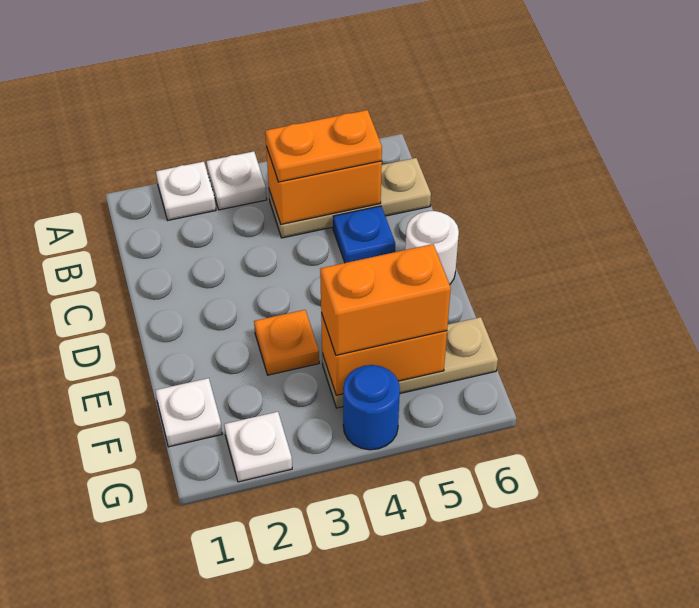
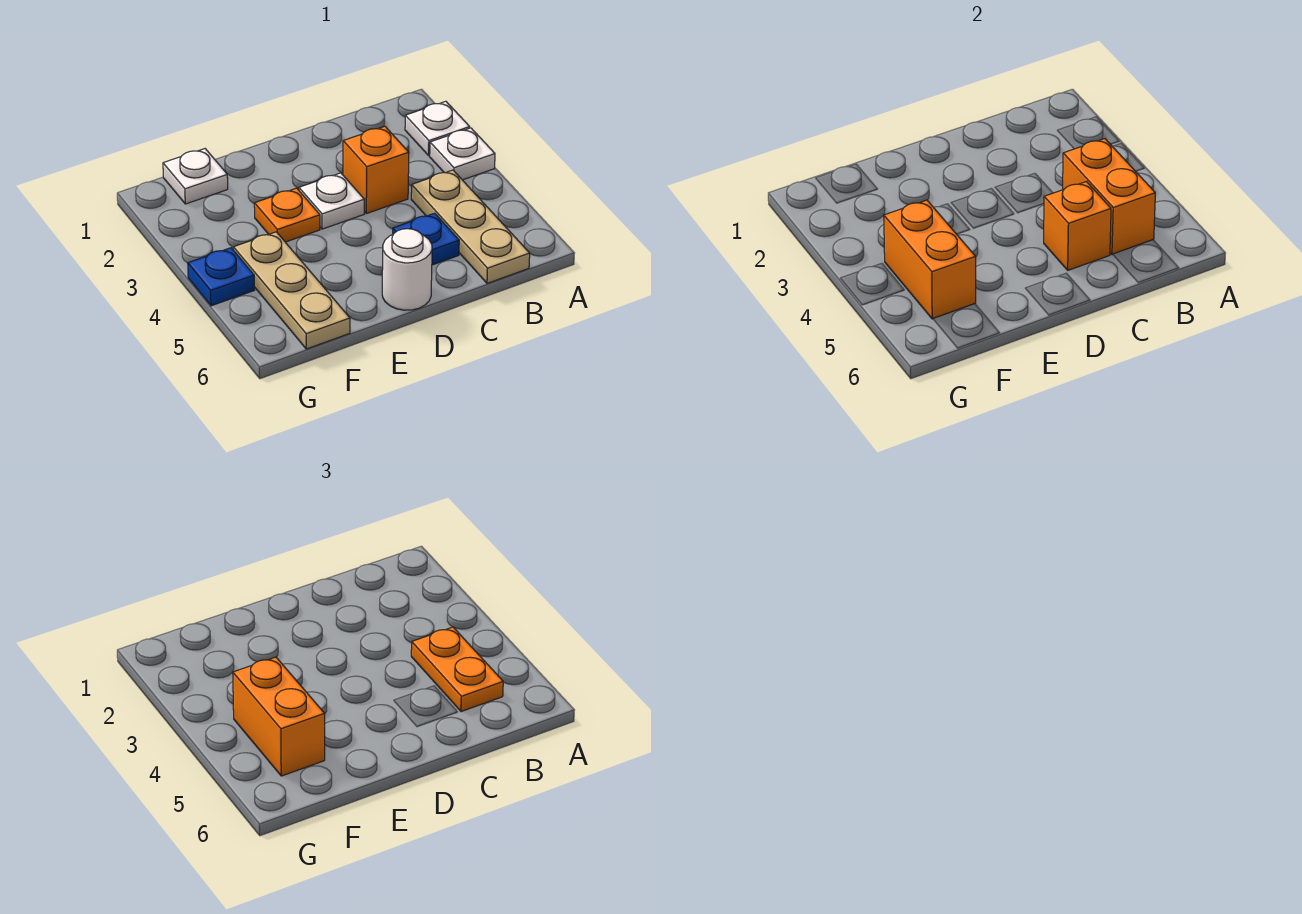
none -> orange 1x1 brick [343,126,409,214]
none -> orange 1x1 brick [1044,182,1111,270]
white 1x1 plate [224,412,292,482] -> white 1x1 plate moved to [299,173,364,229]
blue 1x1 round brick [343,365,400,450] -> blue 1x1 plate [188,248,254,306]

